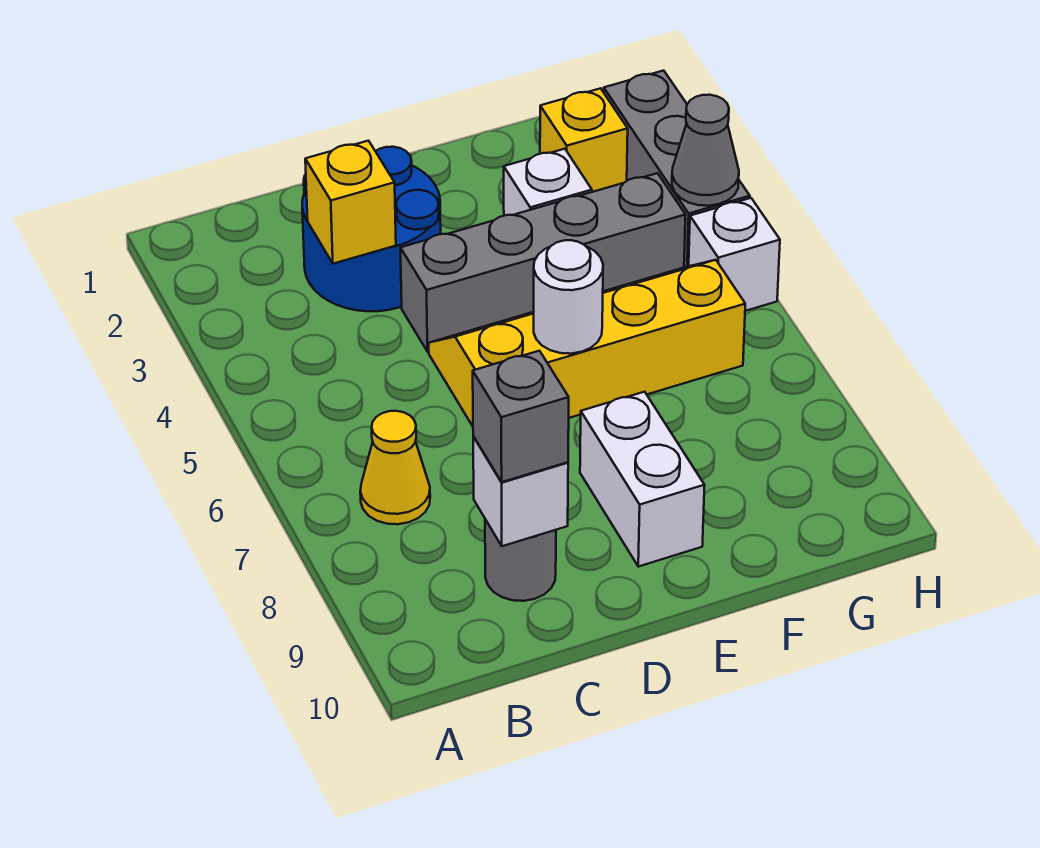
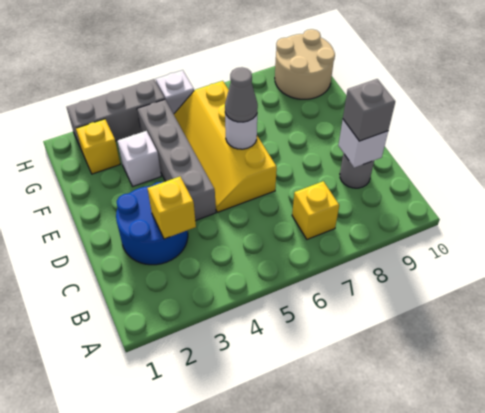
yellow 1x1 cone [360,411,430,524] -> yellow 1x1 brick [292,181,339,239]
white 1x2 brick [580,392,705,567] -> none
none -> tan 2x2 round brick [275,29,335,99]
grey 1x1 cone [672,95,739,206] -> grey 1x1 cone moved to [225,67,258,122]

